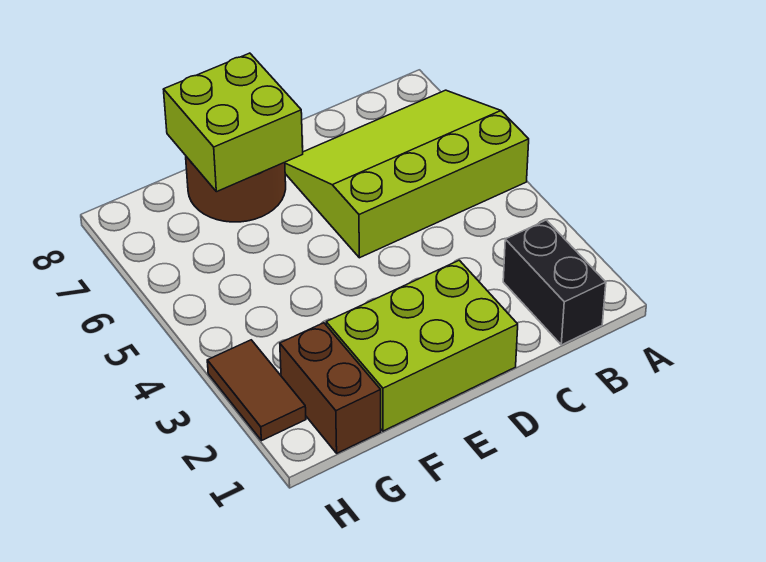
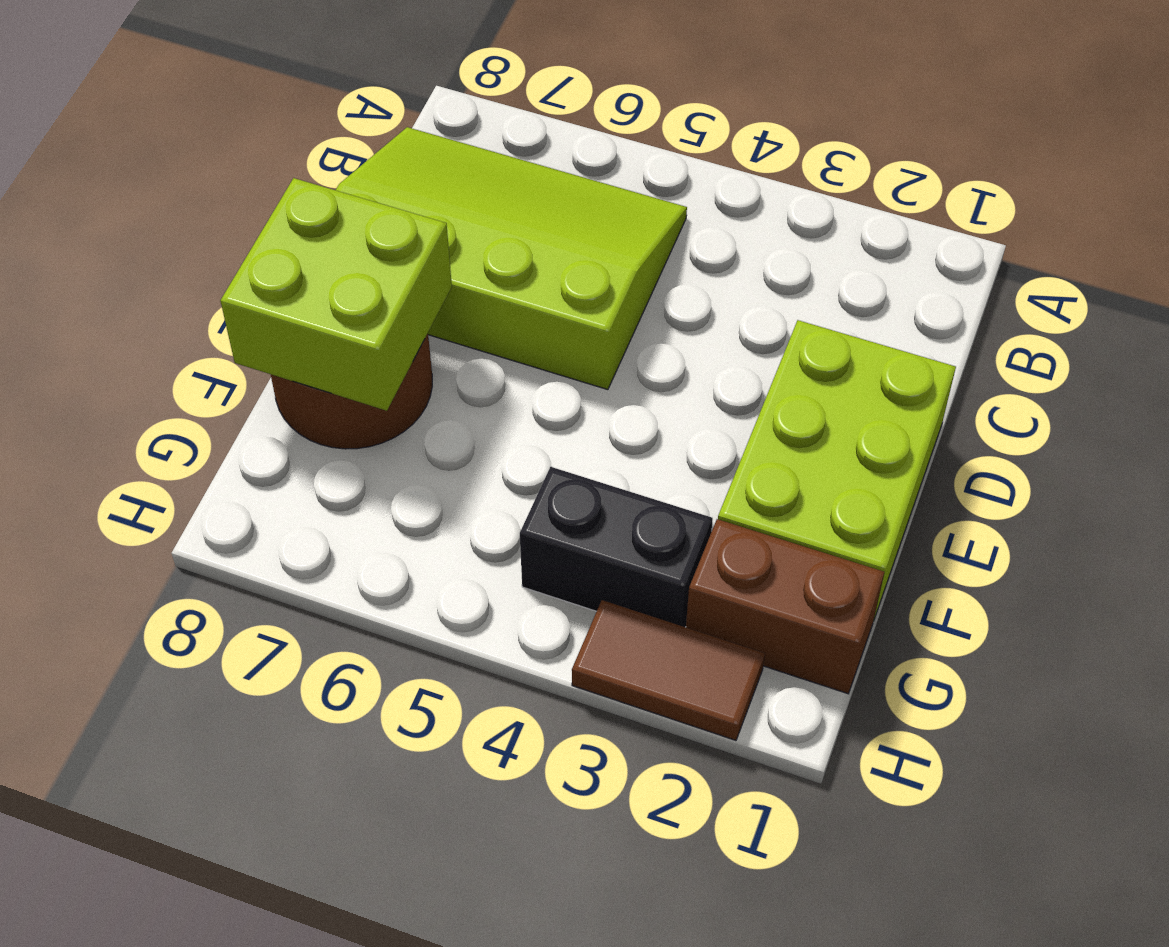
lime 3x4 slope [285,90,529,258] -> lime 3x4 slope turned to [336,127,687,390]
black 1x2 brick [503,220,606,345] -> black 1x2 brick moved to [520,467,713,627]

